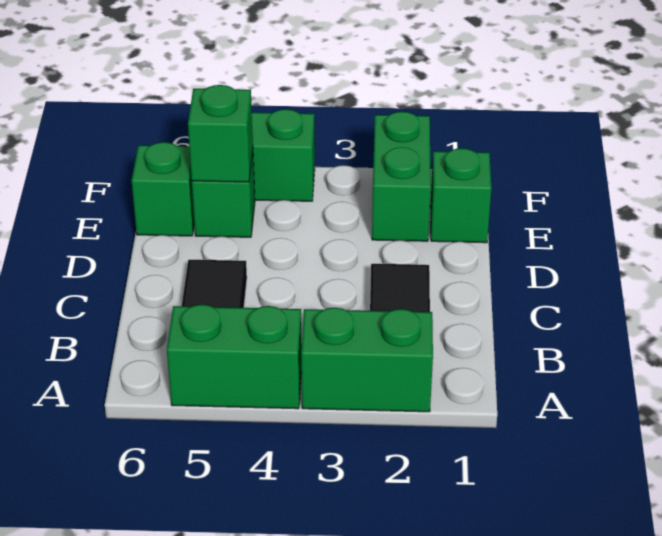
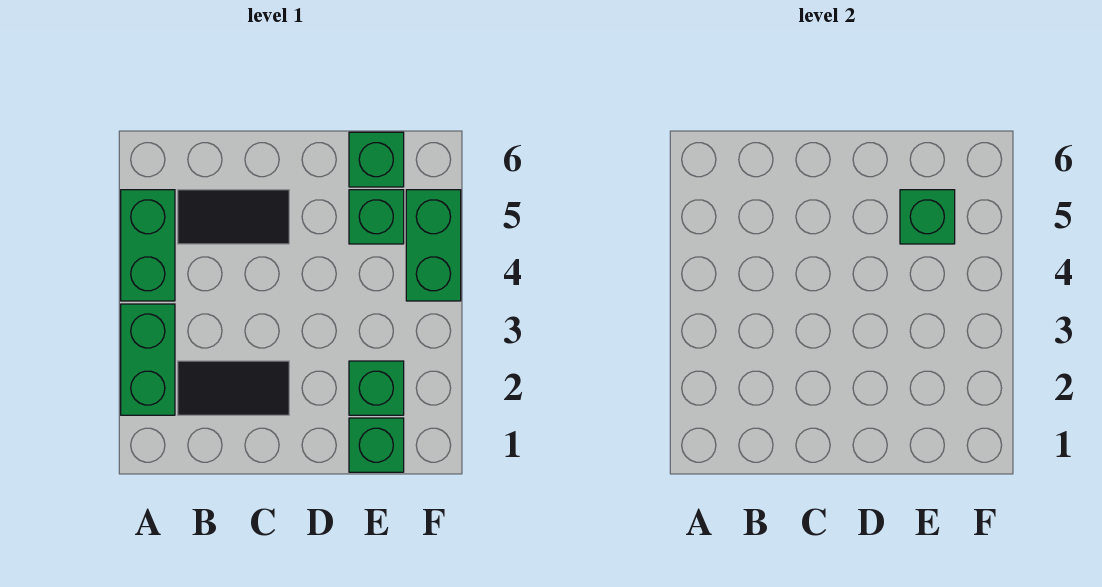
green 1x2 brick [372,112,431,241] -> green 1x1 brick [349,361,404,415]

